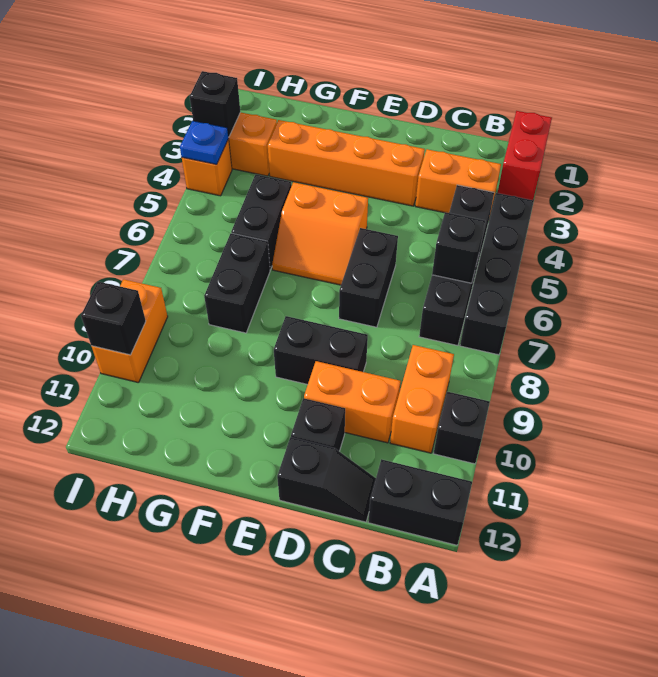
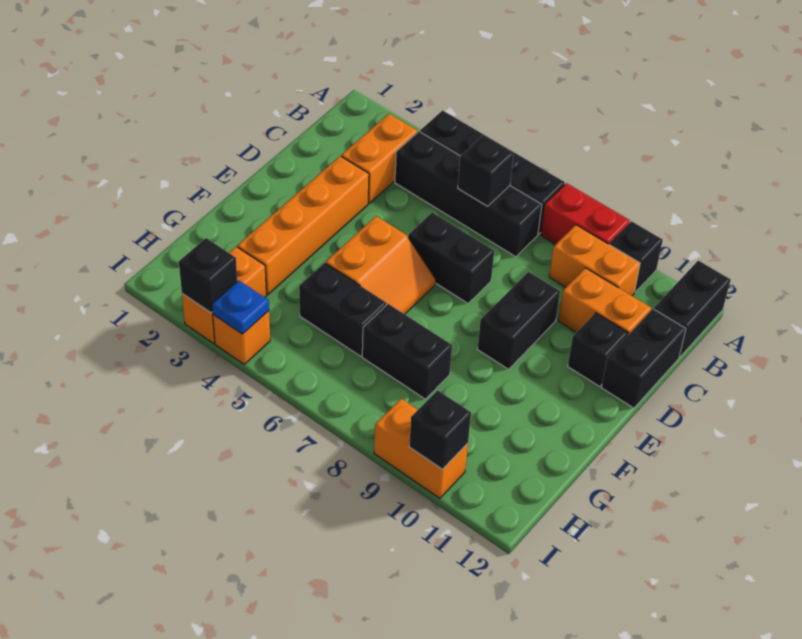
red 1x2 brick [498,111,552,200] -> red 1x2 brick moved to [540,183,630,244]
orange 1x2 brick [304,361,401,443] -> orange 1x2 brick turned to [558,268,651,335]
black 1x2 slope [277,437,376,522] -> black 1x2 brick [601,309,686,408]

